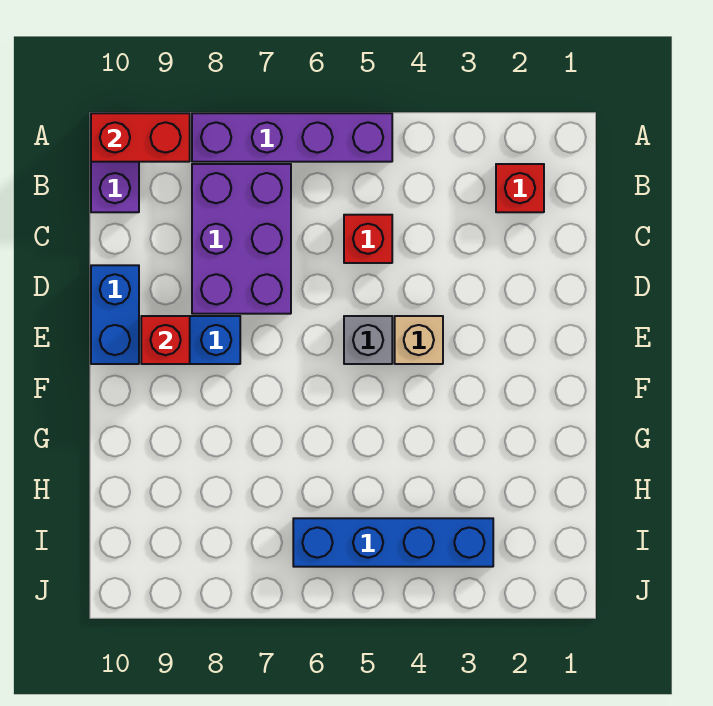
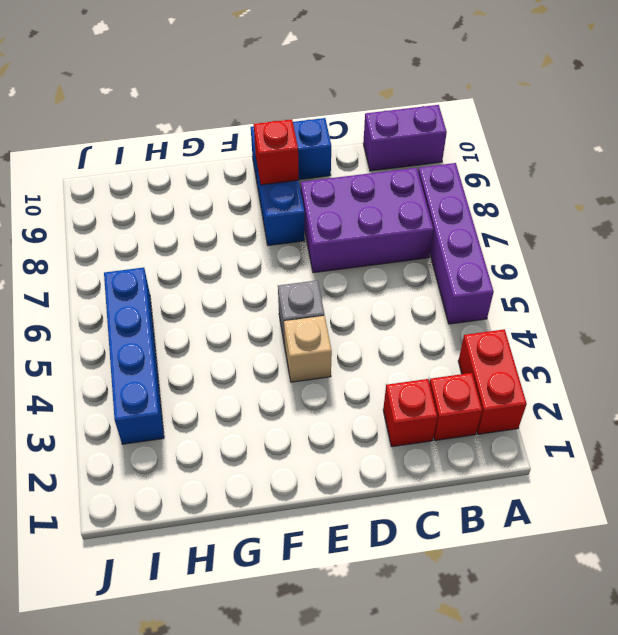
red 1x2 brick [91,113,190,162] -> red 1x2 brick moved to [458,329,527,434]
red 1x1 brick [344,215,392,263] -> red 1x1 brick moved to [383,379,437,447]

